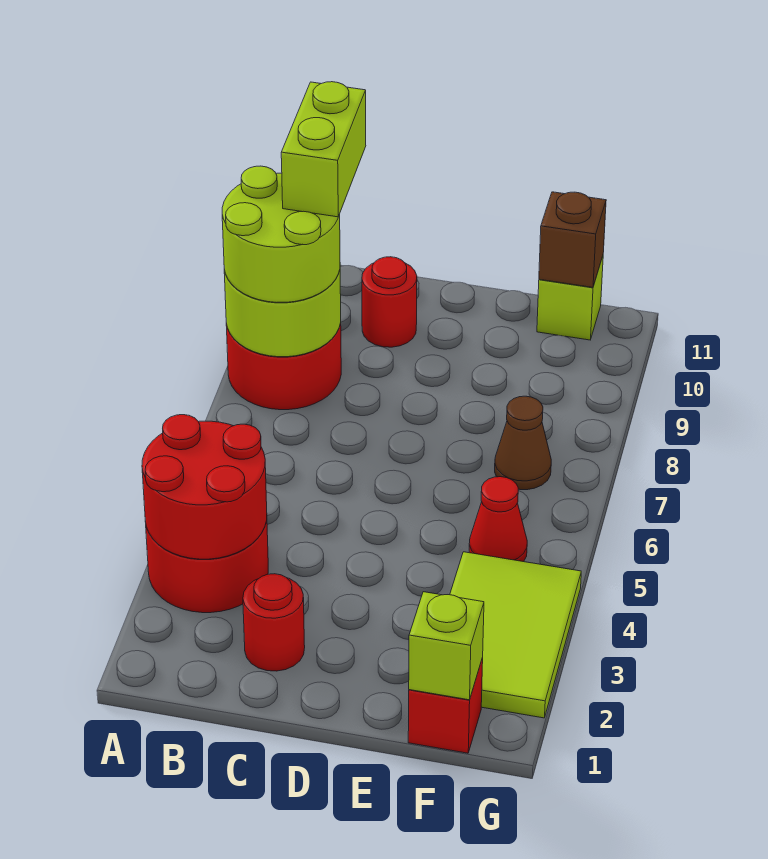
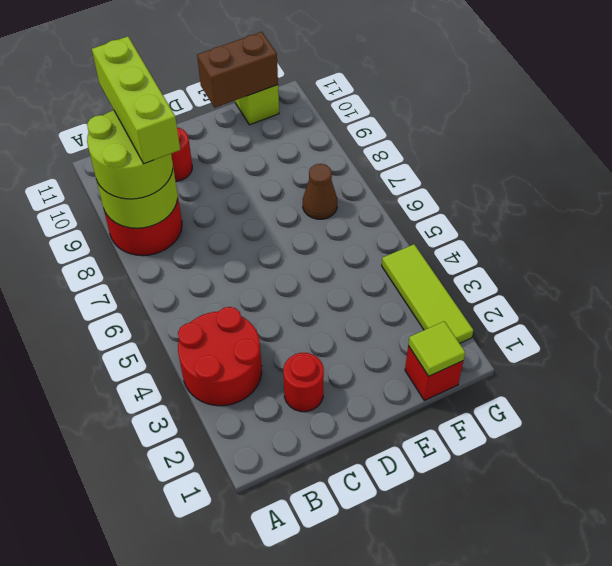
red 2x2 round brick [142,415,267,559] -> none
lime 1x2 brick [281,82,366,217] -> lime 1x3 brick [92,36,180,164]
lime 1x1 brick [409,592,484,700] -> lime 1x1 tile [408,321,465,376]
lime 2x3 tile [450,552,581,718] -> lime 1x3 tile [382,244,473,343]
red 1x1 cone [469,477,527,562] -> none
brown 1x1 brick [539,192,606,287] -> brown 1x2 brick [197,32,278,108]

